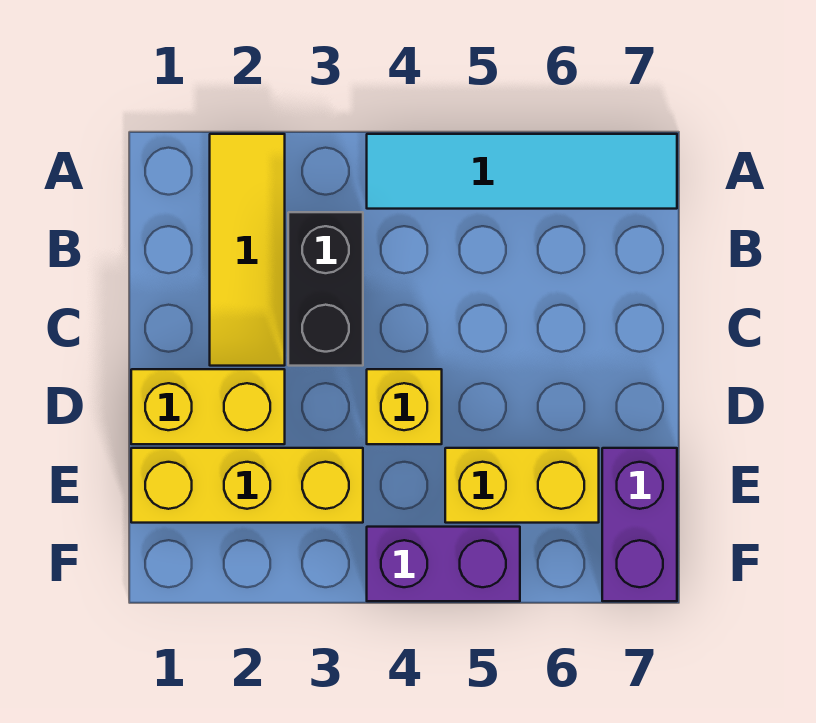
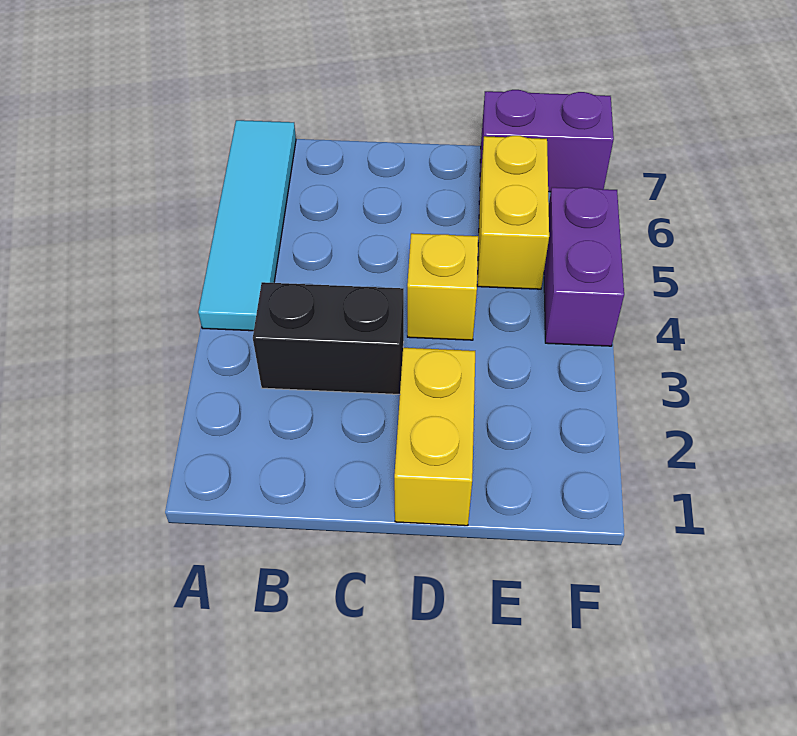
yellow 1x3 tile [210,134,285,366] -> none
yellow 1x3 brick [131,448,363,523] -> none

